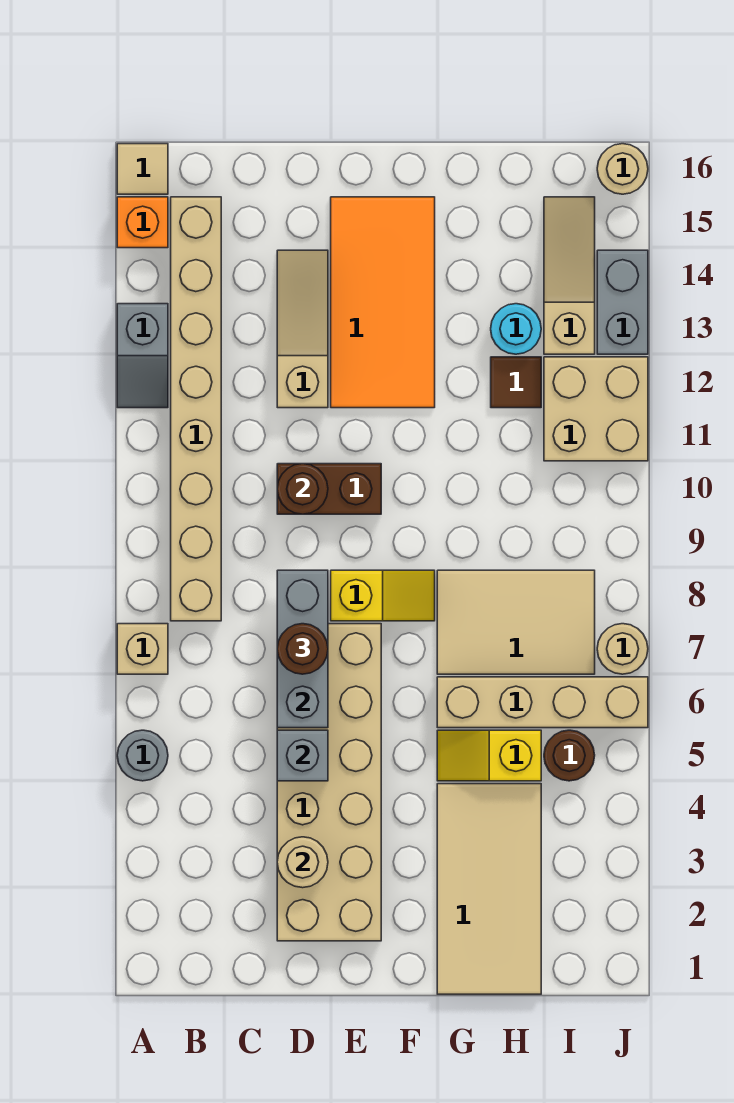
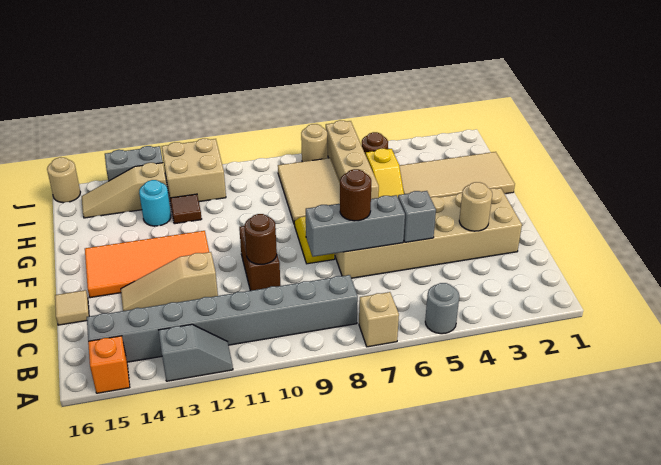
tan 1x1 tile [117,144,168,194] -> tan 1x1 tile moved to [55,290,89,325]
tan 1x8 brick [171,197,221,621] -> grey 1x8 brick [87,275,358,362]

